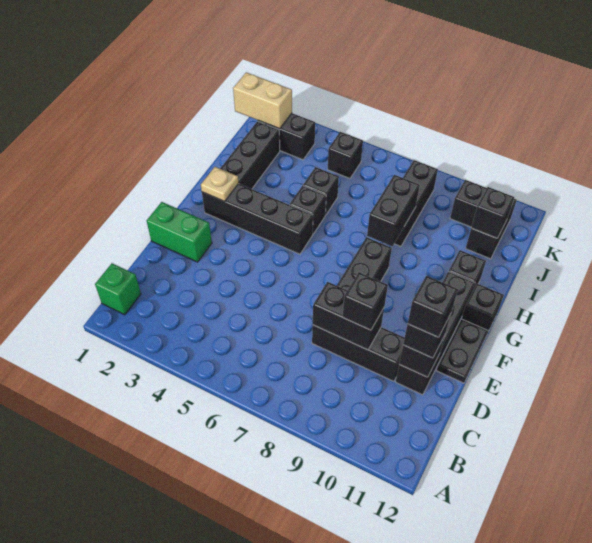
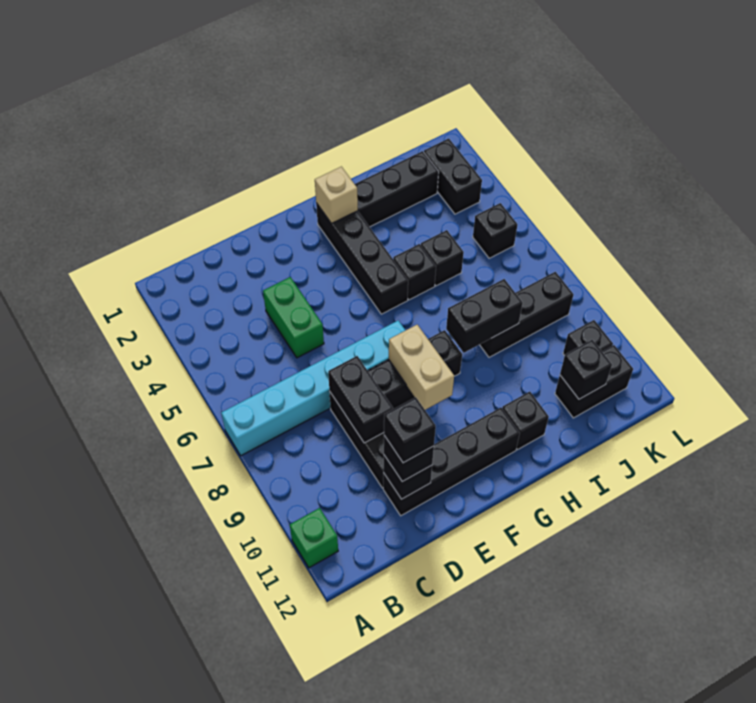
none -> cyan 1x6 brick [221,320,406,456]
green 1x1 brick [95,263,141,315] -> green 1x1 brick moved to [290,508,338,568]
black 1x1 brick [343,272,388,330] -> none
green 1x2 brick [147,202,212,262] -> green 1x2 brick moved to [263,277,324,358]
black 1x2 plate [437,319,488,383] -> none
tan 1x1 plate [201,167,239,201] -> tan 1x1 brick [315,167,358,223]
black 1x1 brick [462,284,504,332] -> none
tan 1x2 brick [233,72,292,129] -> tan 1x2 brick moved to [389,325,454,410]

